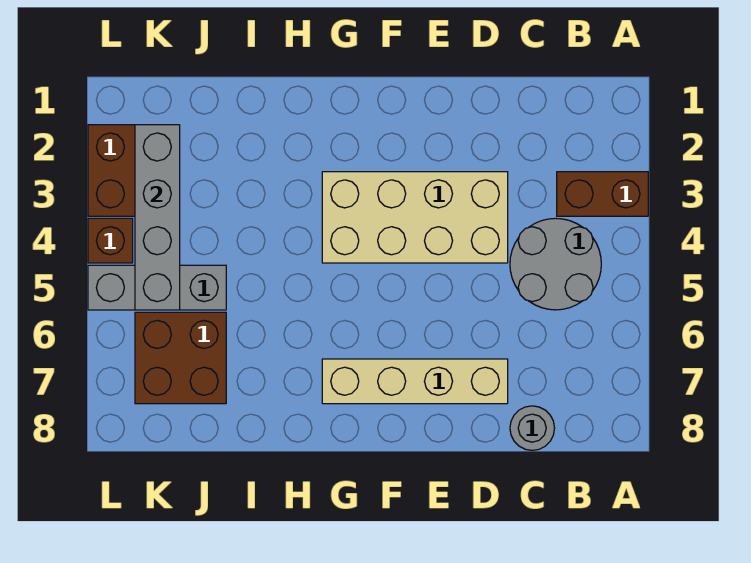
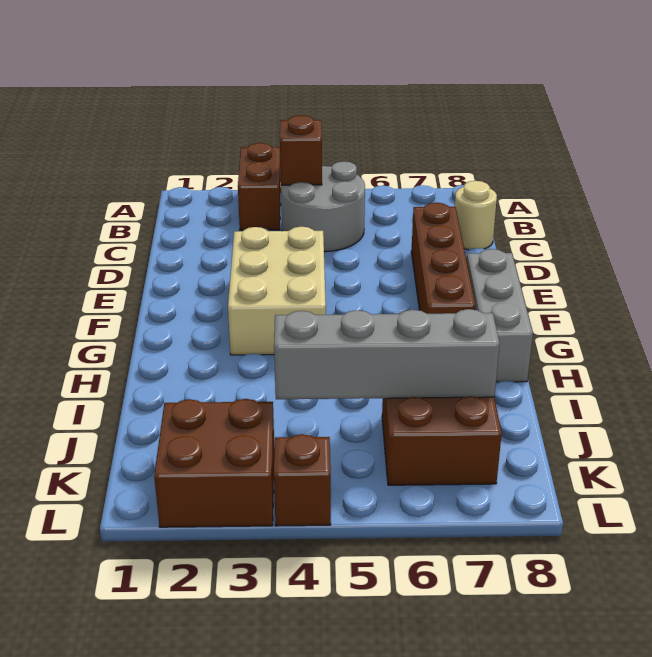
none -> brown 1x1 brick [280,115,322,185]
grey 1x1 round brick [510,406,555,450] -> tan 1x1 round brick [455,181,497,250]
tan 2x4 brick [322,172,508,263] -> tan 2x3 brick [228,226,326,355]
tan 1x4 brick [322,359,508,404] -> brown 1x4 brick [411,203,475,314]
grey 1x3 brick [88,265,226,310] -> grey 1x3 brick moved to [467,249,533,382]
grey 1x4 brick [135,125,180,310] -> grey 1x4 brick moved to [274,309,500,399]

